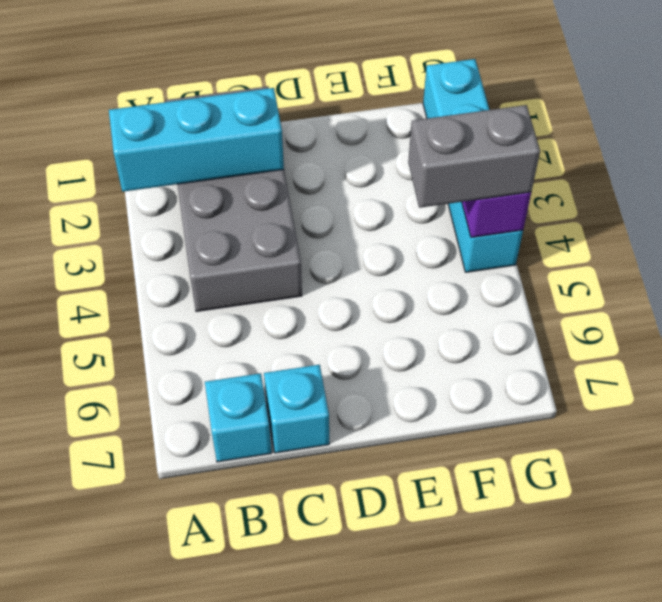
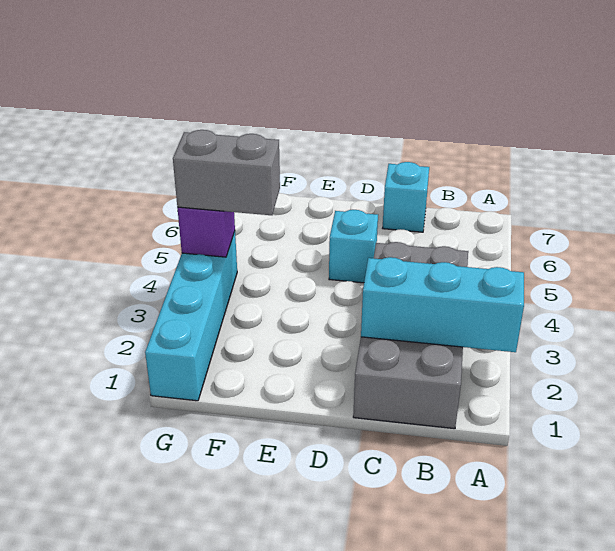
cyan 1x1 brick [205,373,272,462] -> cyan 1x1 brick moved to [329,210,378,283]

